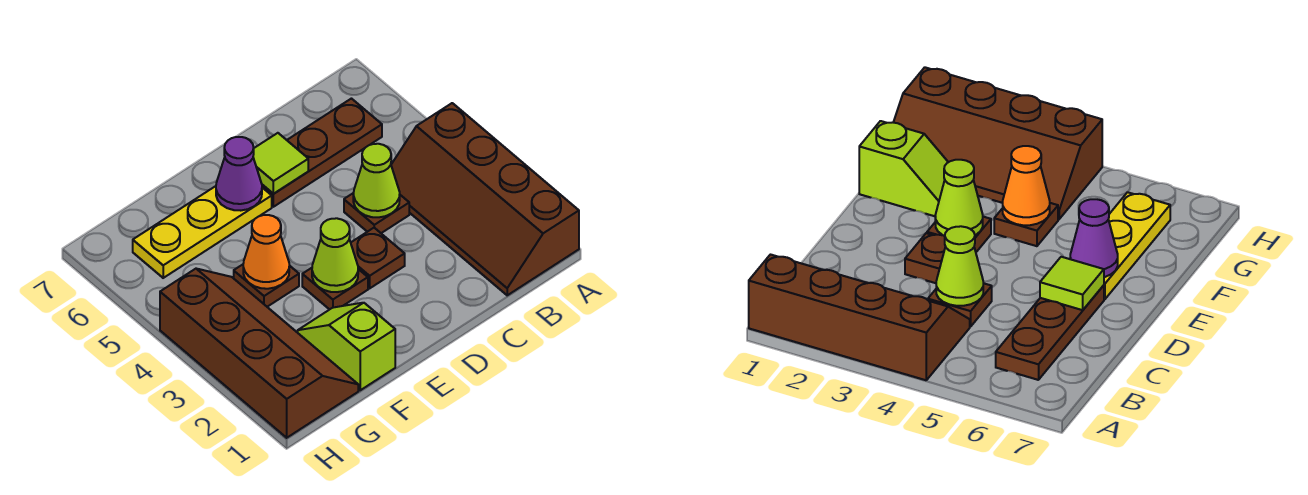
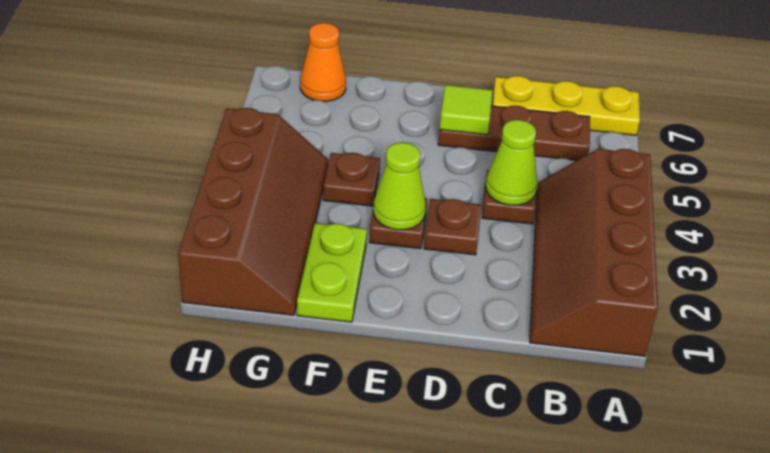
yellow 1x3 plate [133,186,272,278] -> yellow 1x3 plate moved to [492,76,640,135]
purple 1x1 cone [216,137,262,211] -> none
lime 1x2 slope [298,303,395,390] -> lime 1x2 plate [297,223,367,322]
orange 1x1 cone [243,215,289,289] -> orange 1x1 cone moved to [300,23,346,101]

